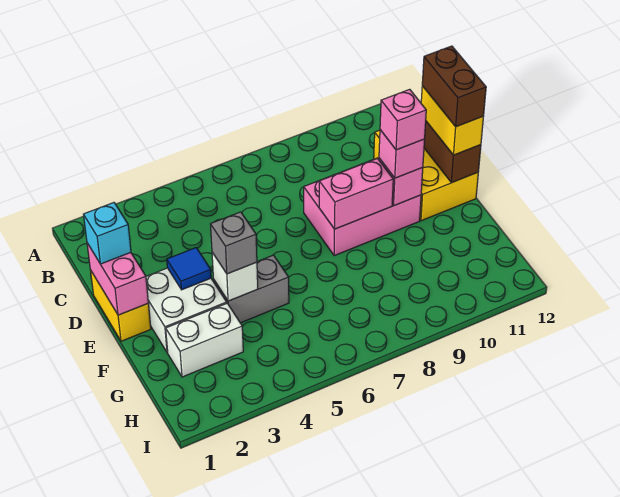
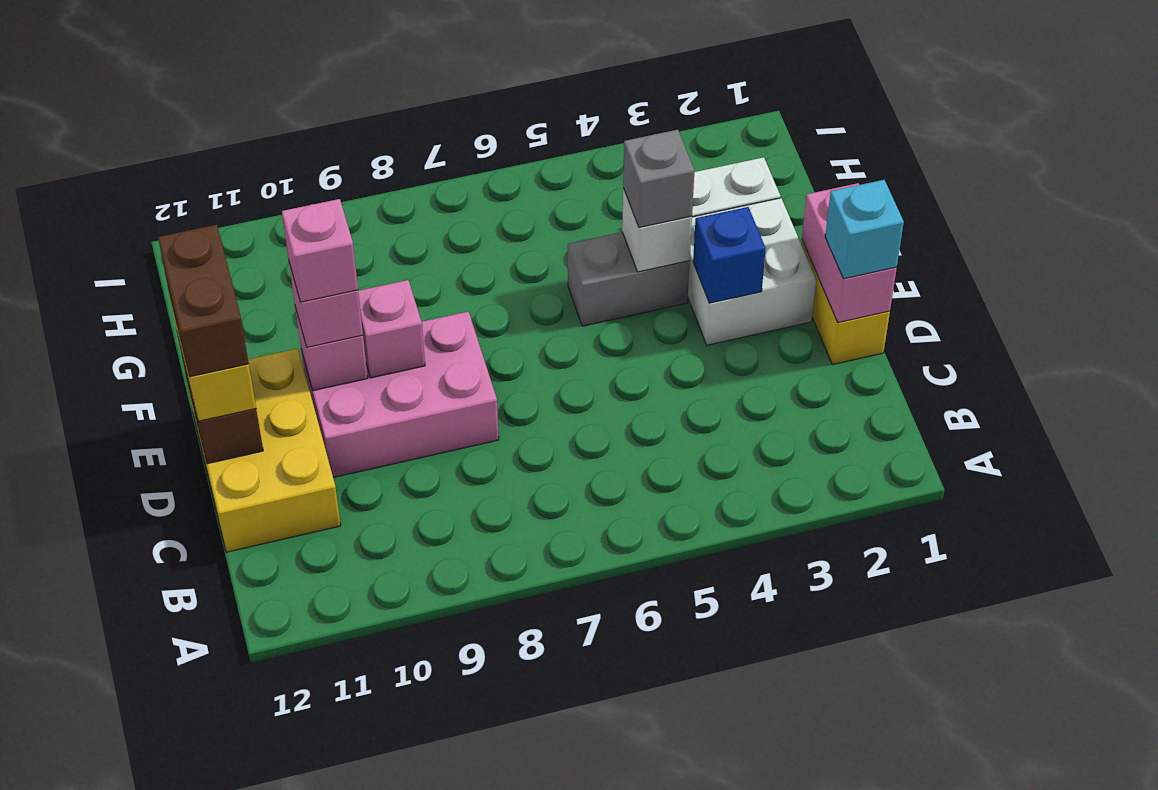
blue 1x1 tile [167,248,211,290] -> blue 1x1 brick [693,207,766,303]
pink 1x2 brick [319,158,393,229] -> pink 1x1 brick [358,280,425,378]

